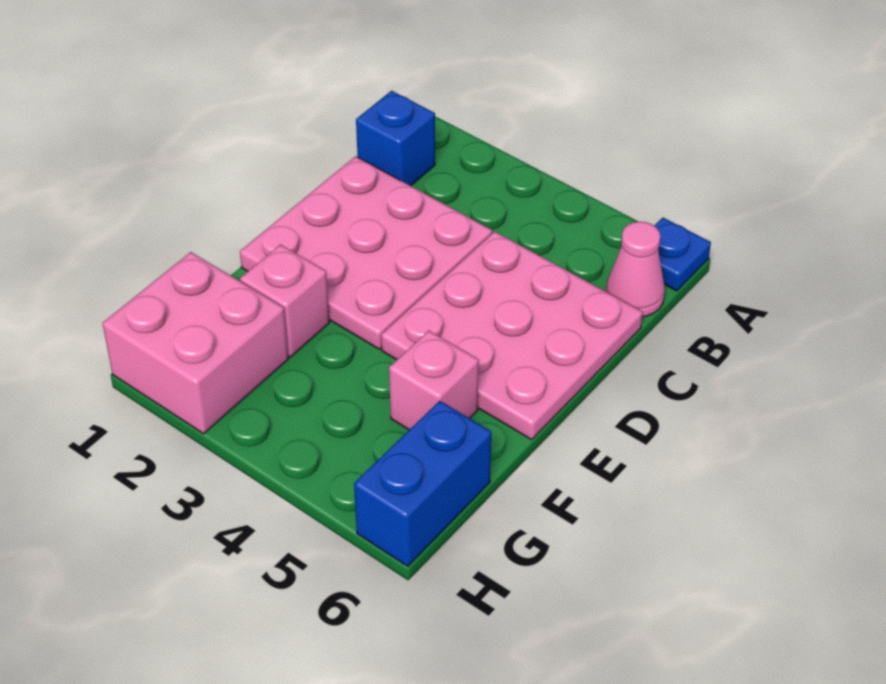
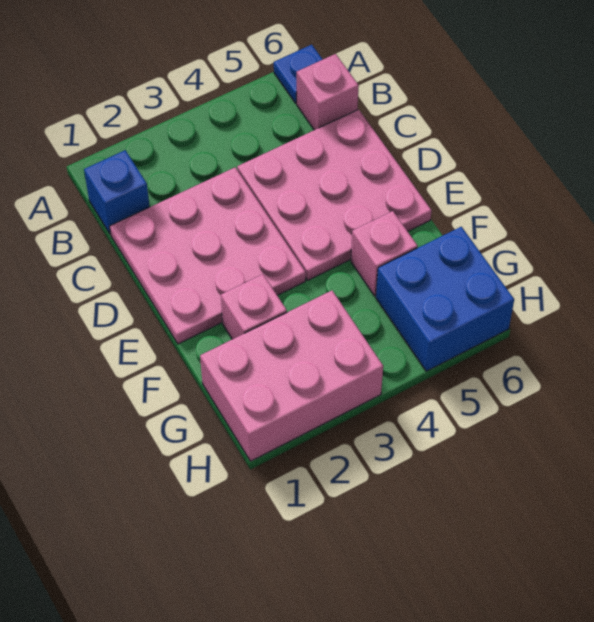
pink 1x1 cone [606,222,665,317] -> pink 1x1 brick [297,54,359,130]
pink 2x2 brick [102,252,288,434] -> pink 2x3 brick [200,291,383,461]
blue 1x2 brick [354,401,491,566] -> blue 2x2 brick [376,227,514,371]

